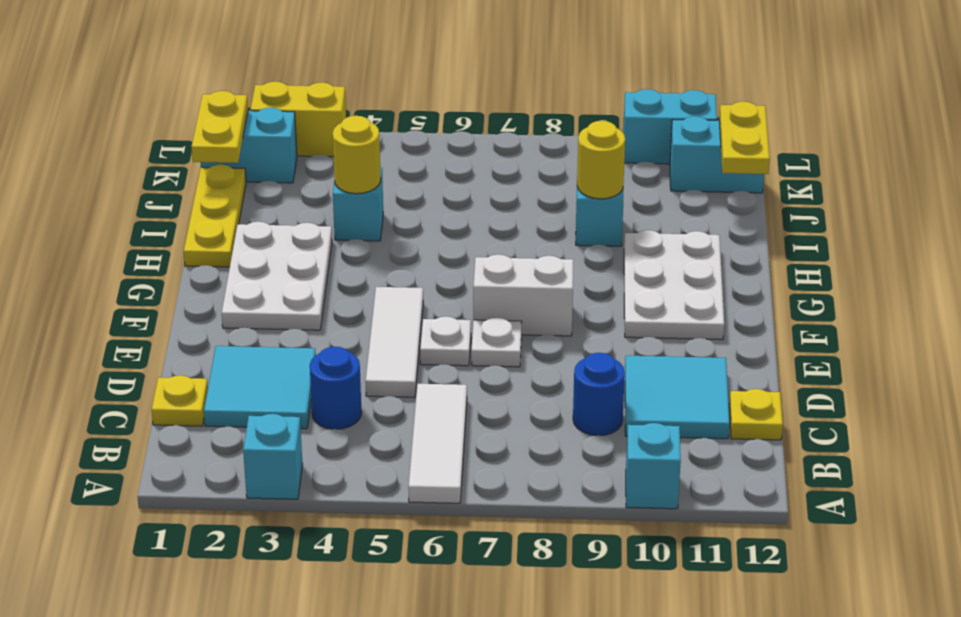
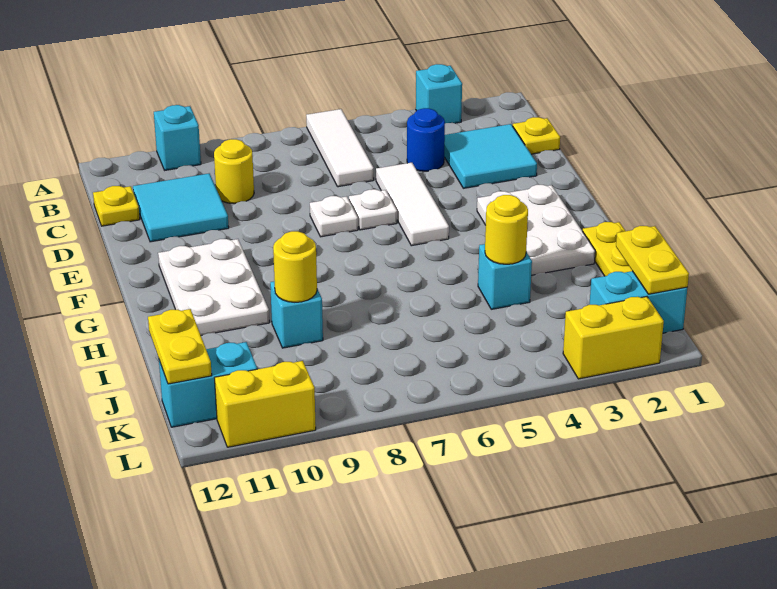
blue 1x1 round brick [573,353,625,436] -> yellow 1x1 round brick [214,139,254,204]
white 1x2 brick [473,255,574,336] -> none
cyan 1x2 brick [623,89,717,164] -> yellow 1x2 brick [215,361,316,447]

